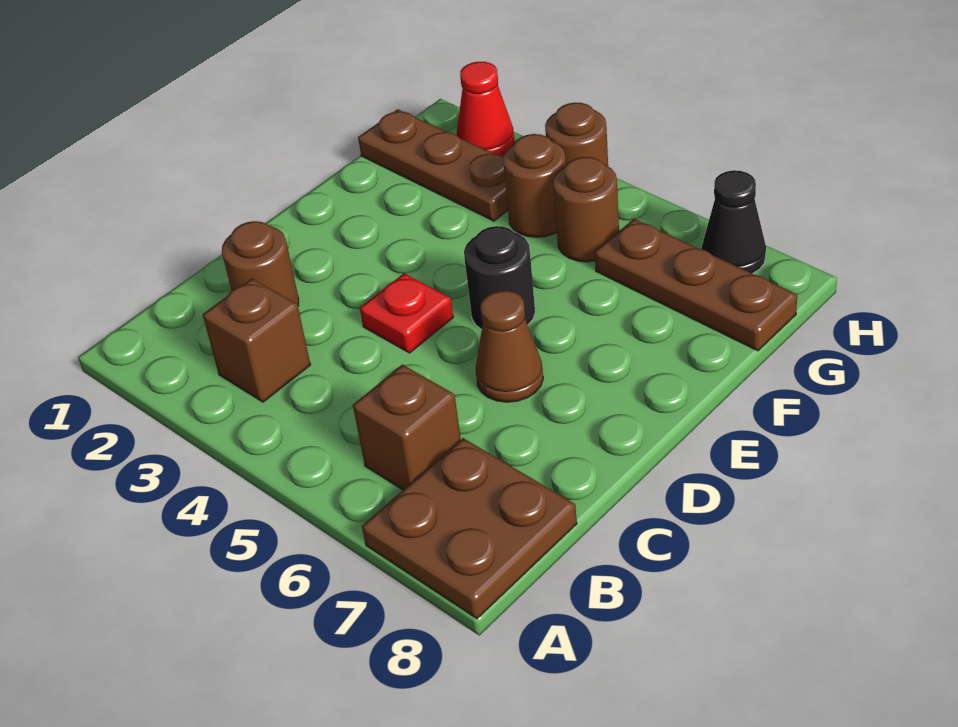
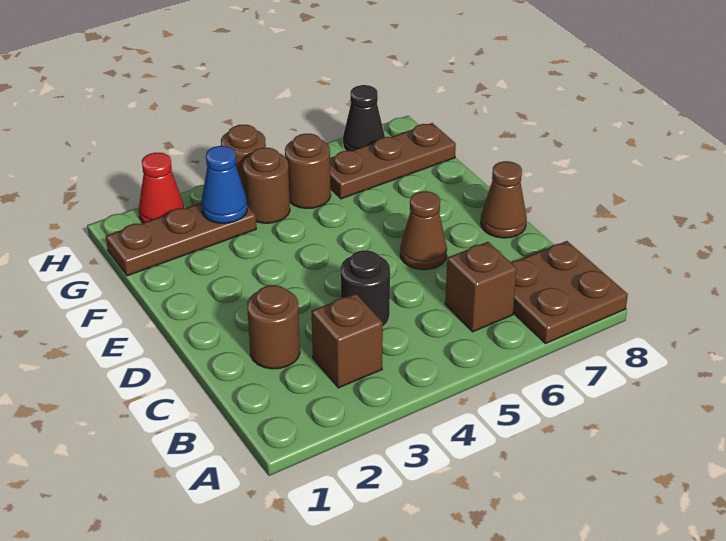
red 1x1 plate [360,273,453,353] -> none
none -> brown 1x1 cone [481,161,527,238]
black 1x1 round brick [464,226,535,330] -> black 1x1 round brick moved to [340,250,390,327]
none -> blue 1x1 cone [201,146,247,223]

